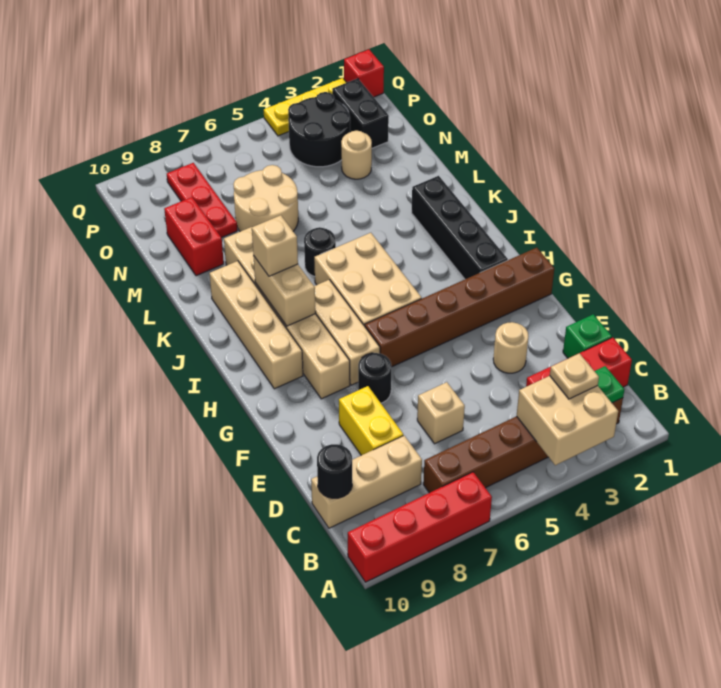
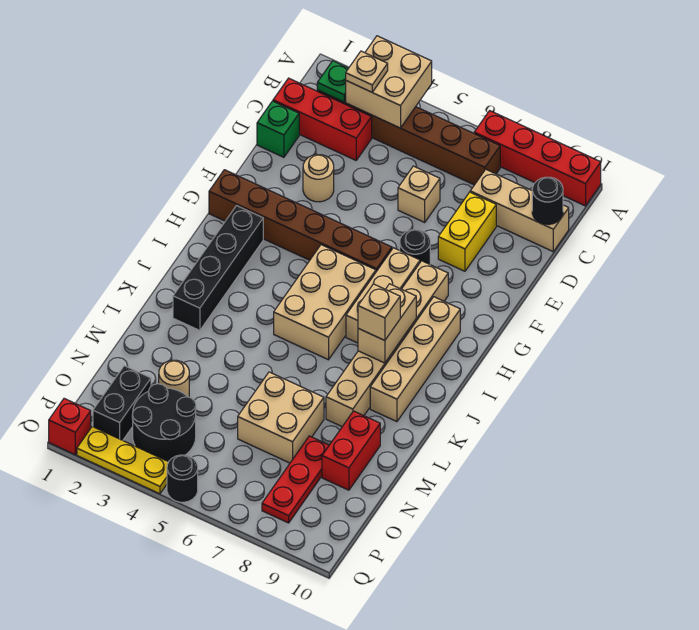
black 1x1 round brick [304,227,336,277] -> black 1x1 round brick moved to [167,455,198,502]
tan 2x2 round brick [234,165,298,232] -> tan 2x2 brick [238,372,324,463]

